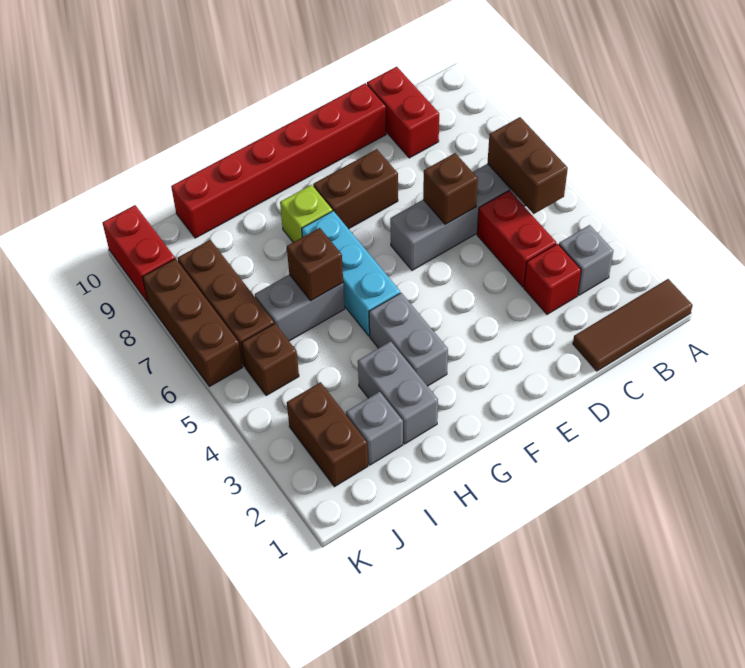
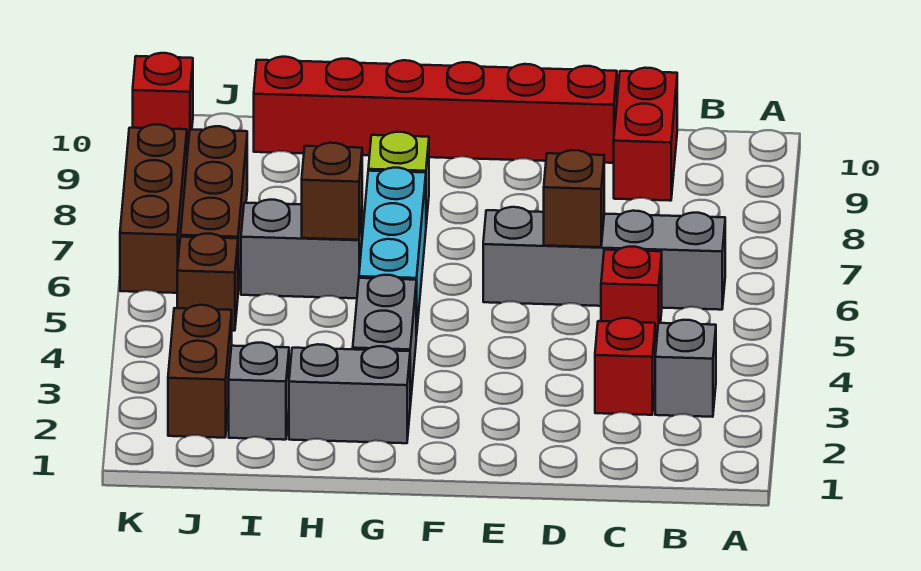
brown 1x3 tile [573,279,693,371] -> none
brown 1x2 brick [488,117,568,214] -> none
red 1x2 brick [477,190,556,287] -> red 1x1 brick [601,246,662,343]
brown 1x2 brick [313,149,398,229] -> none
grey 1x2 brick [358,341,438,444] -> grey 1x2 brick turned to [289,344,410,443]
red 1x2 brick [102,205,175,302] -> red 1x1 brick [133,53,193,150]

